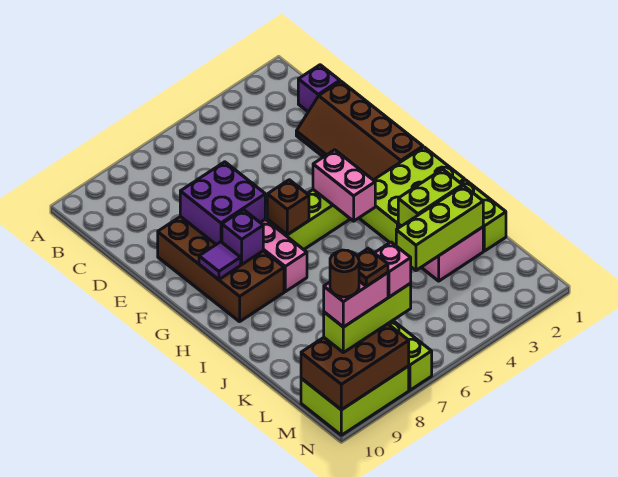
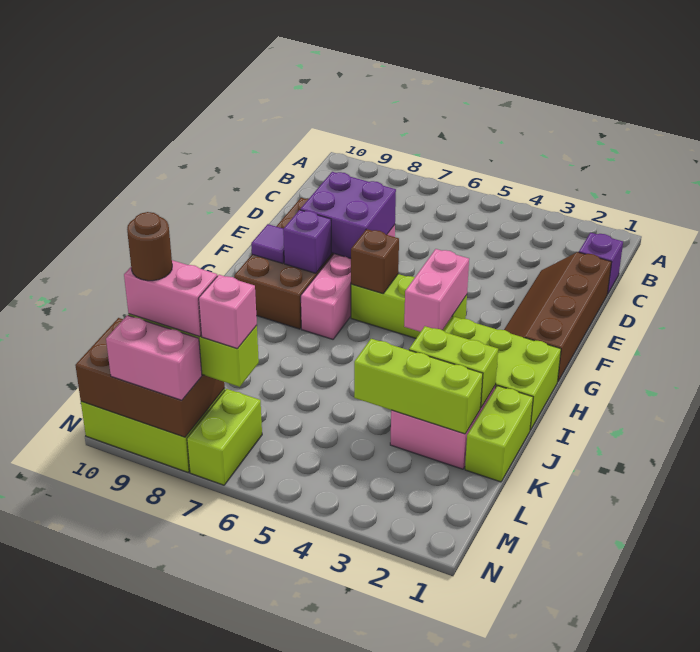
brown 1x1 plate [357,249,388,286] -> none
none -> pink 1x2 brick [106,315,202,400]

